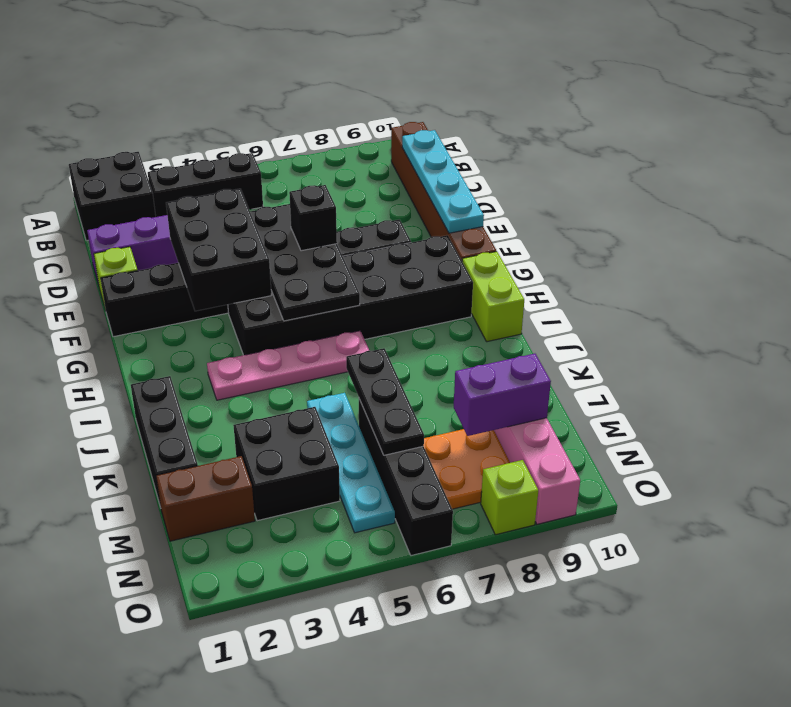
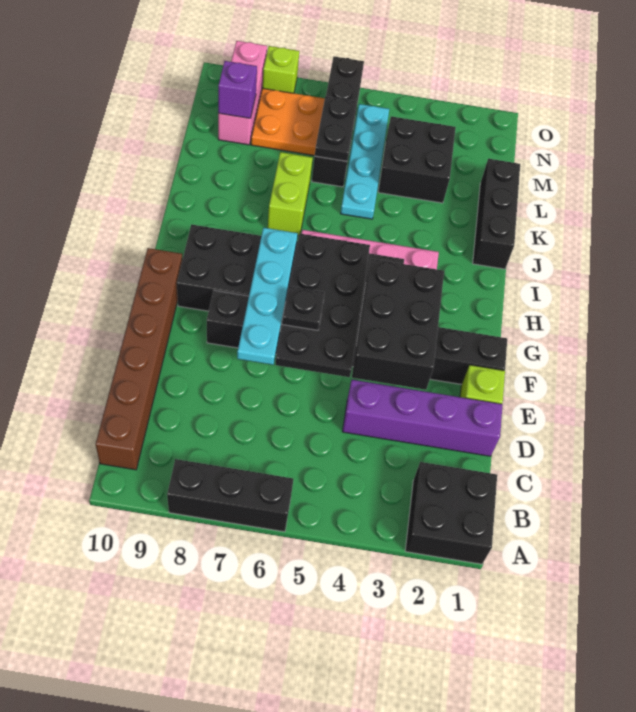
black 1x3 brick [148,153,263,217] -> black 1x3 brick moved to [167,459,293,532]
cyan 1x4 plate [402,130,484,233] -> cyan 1x4 plate moved to [237,228,298,365]
black 1x1 brick [289,185,337,251] -> black 1x1 plate [282,286,325,330]
lime 1x2 brick [462,251,524,342] -> lime 1x2 brick moved to [268,152,313,236]
black 1x3 plate [346,348,424,455] -> black 1x2 plate [315,96,357,161]
brown 1x2 brick [156,456,255,541] -> none
purple 1x2 brick [454,354,551,436] -> purple 1x1 brick [218,61,257,118]

